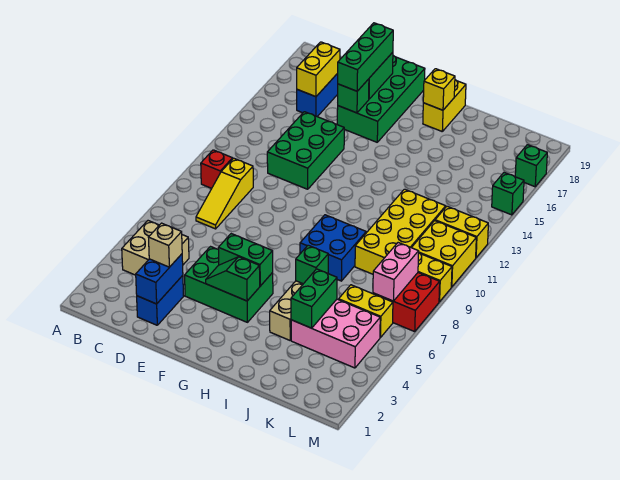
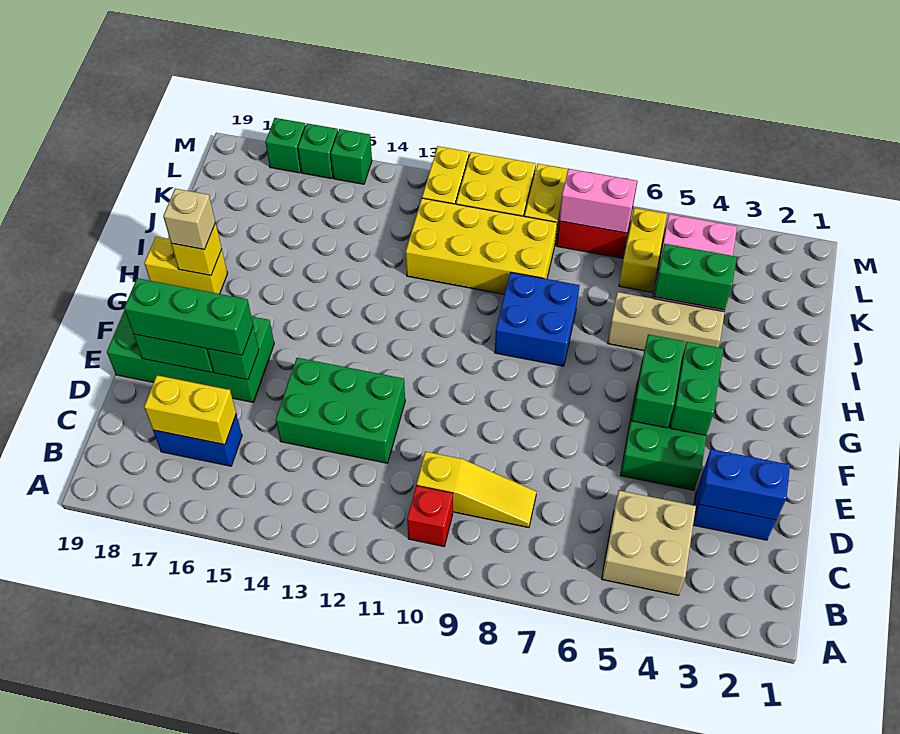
tan 1x1 brick [148,223,182,267] -> tan 1x1 brick moved to [163,189,216,250]
green 1x2 slope [206,257,260,301] -> green 1x2 brick [670,342,723,435]
green 1x1 brick [296,245,328,284] -> green 1x1 brick moved to [298,123,338,179]

